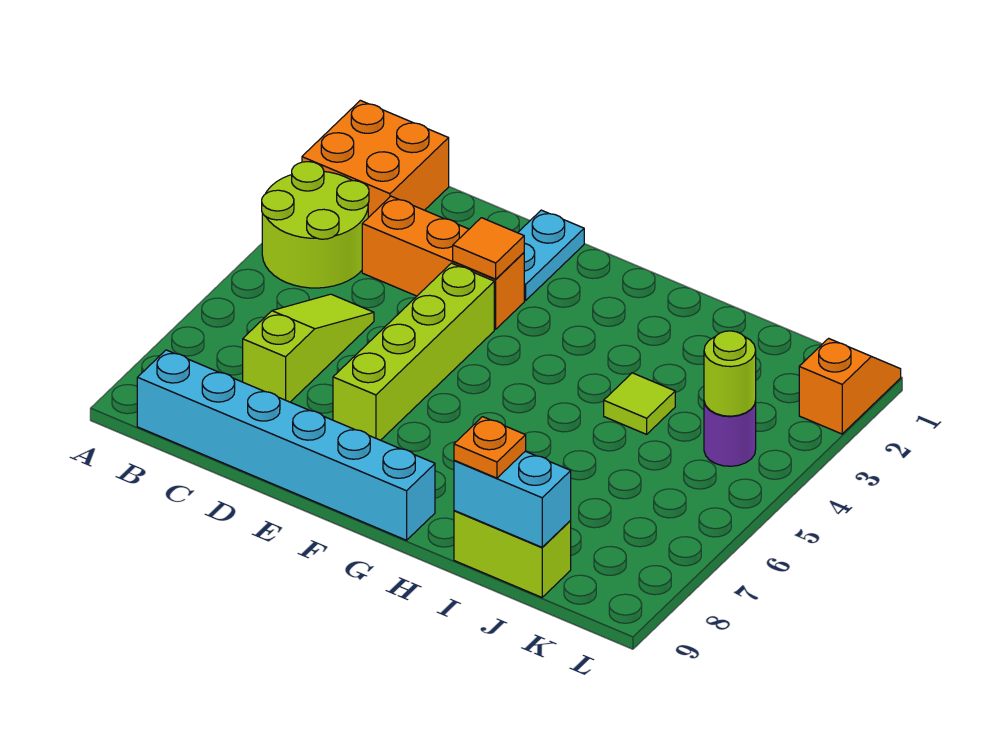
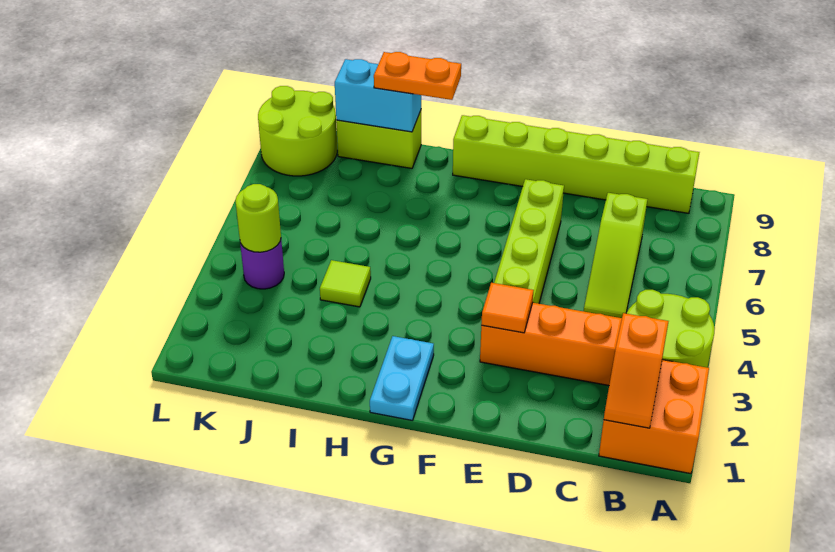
cyan 1x6 brick [137,350,435,540] -> lime 1x6 brick [453,115,700,213]
cyan 1x2 plate [518,210,584,300] -> cyan 1x2 plate moved to [370,336,434,420]
orange 1x1 plate [454,417,526,478] -> orange 1x2 plate [374,52,461,100]
none -> lime 2x2 round brick [258,86,337,176]
orange 1x2 slope [799,338,901,434] -> orange 1x2 slope moved to [604,313,669,428]

